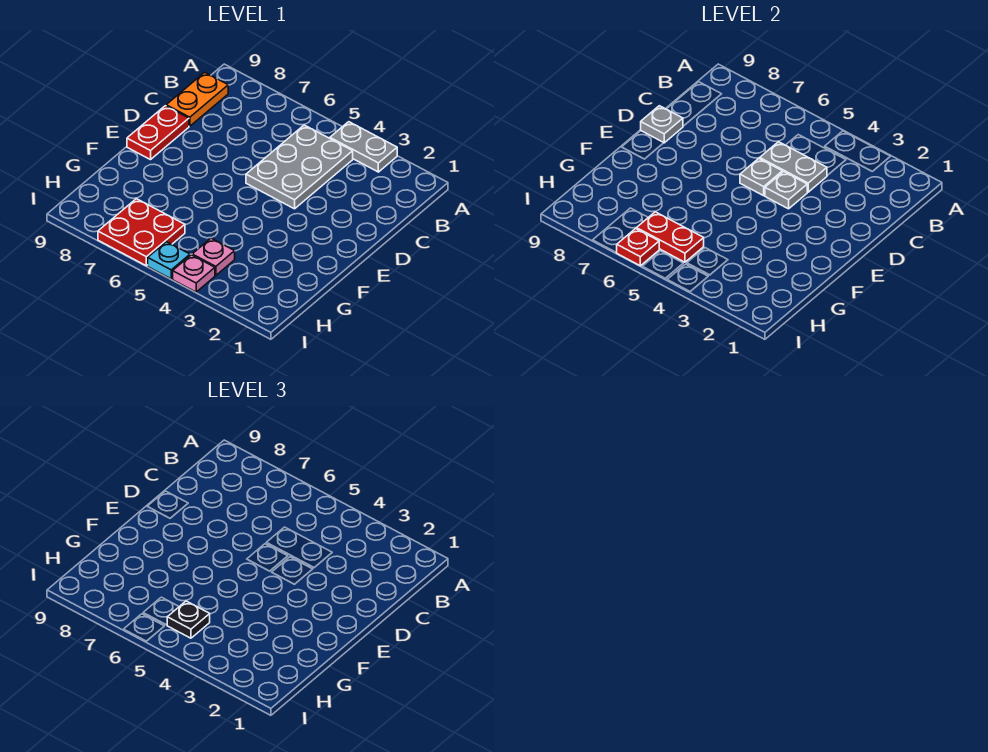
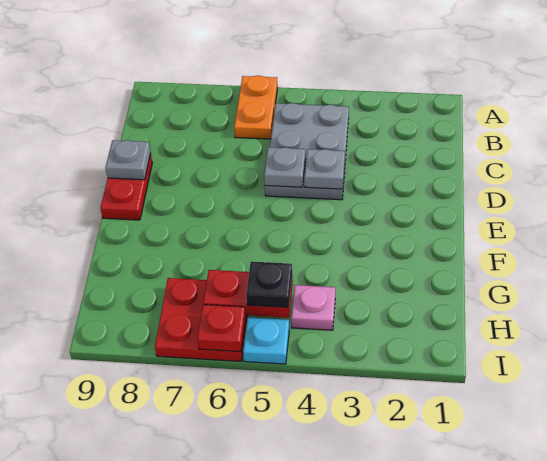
grey 1x2 plate [330,122,397,172] -> none
orange 1x2 plate [166,72,228,126] -> orange 1x2 plate moved to [234,75,278,139]
grey 1x2 plate [760,142,827,192] -> none
pink 1x1 plate [173,255,215,292] -> none

